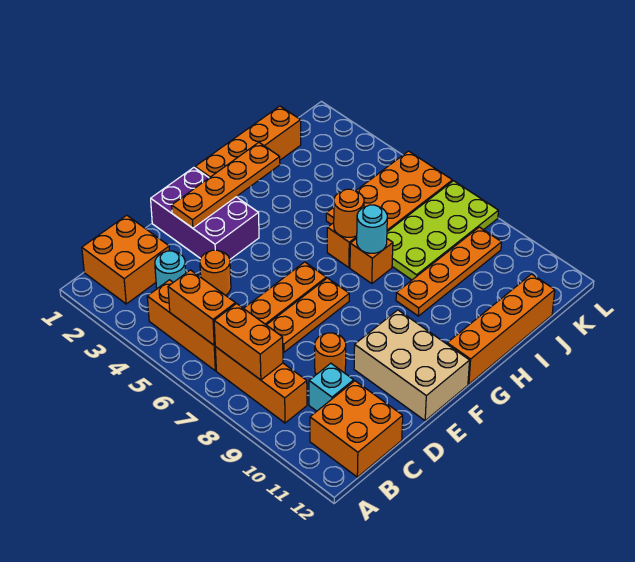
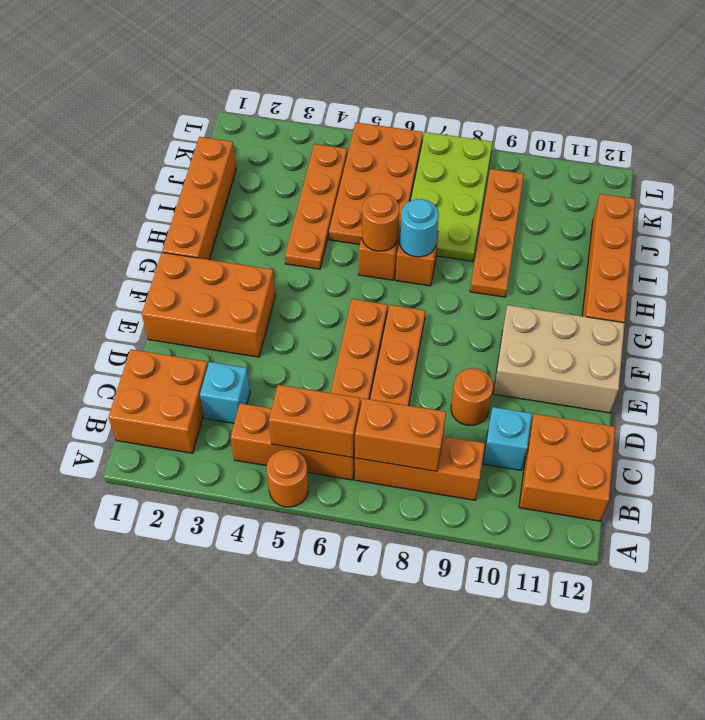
cyan 1x1 round brick [155,251,186,289] -> cyan 1x1 brick [200,362,250,423]
orange 1x1 round brick [200,250,231,295] -> orange 1x1 round brick moved to [267,449,309,507]
purple 2x3 brick [151,168,259,259] -> orange 2x3 brick [142,253,275,357]
orange 1x4 plate [172,143,280,228] -> orange 1x4 plate moved to [285,144,347,269]

